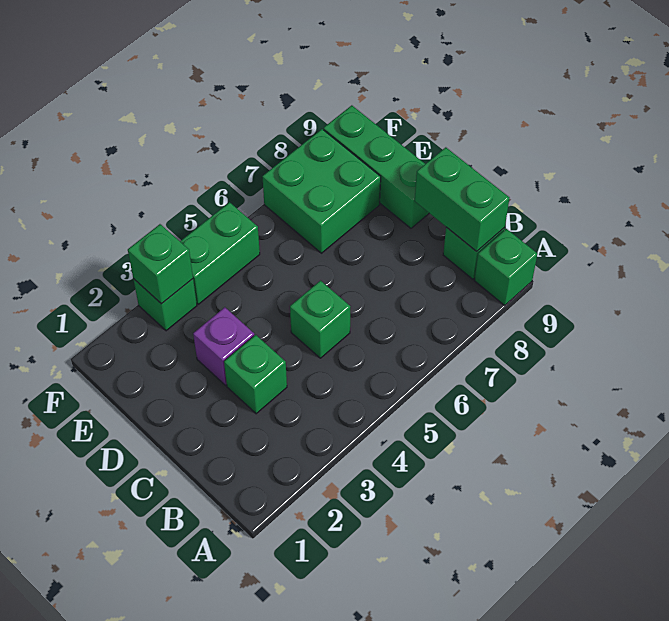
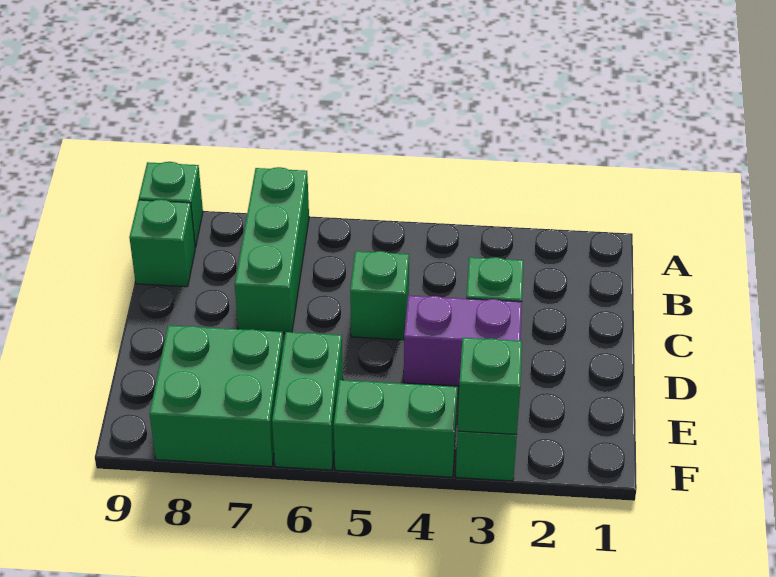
green 1x2 brick [415,147,510,252] -> green 1x2 brick moved to [272,332,343,470]
purple 1x1 brick [193,307,254,385] -> purple 1x2 brick [404,296,522,386]
green 1x3 brick [324,105,429,228] -> green 1x3 brick moved to [235,167,309,333]

